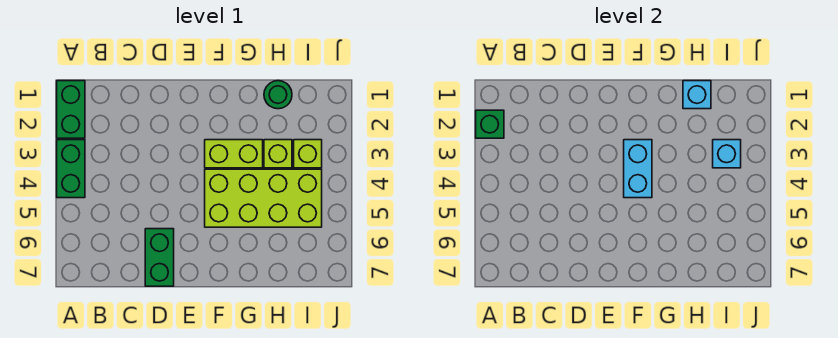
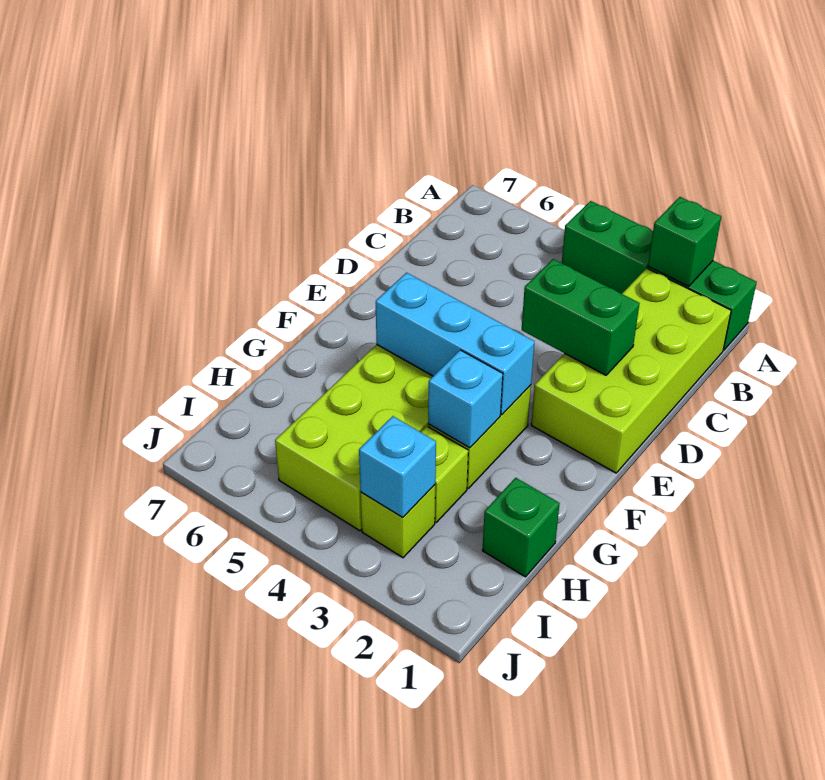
none -> lime 2x4 brick [531,268,731,473]
green 1x2 brick [145,229,174,286] -> green 1x2 brick moved to [522,259,640,375]
cyan 1x2 brick [624,140,652,198] -> cyan 1x3 brick [376,273,534,415]
green 1x1 round brick [264,81,292,109] -> green 1x1 brick [482,478,560,577]
cyan 1x1 brick [683,81,711,109] -> cyan 1x1 brick moved to [428,350,503,448]

